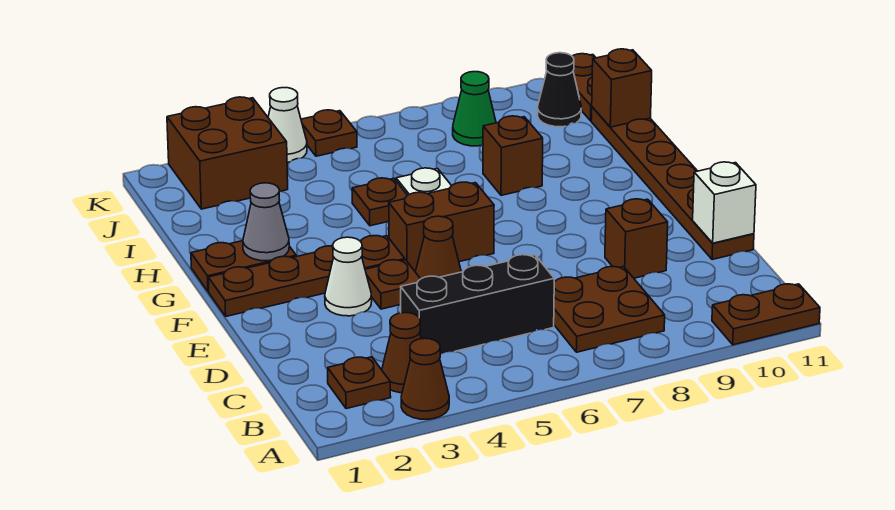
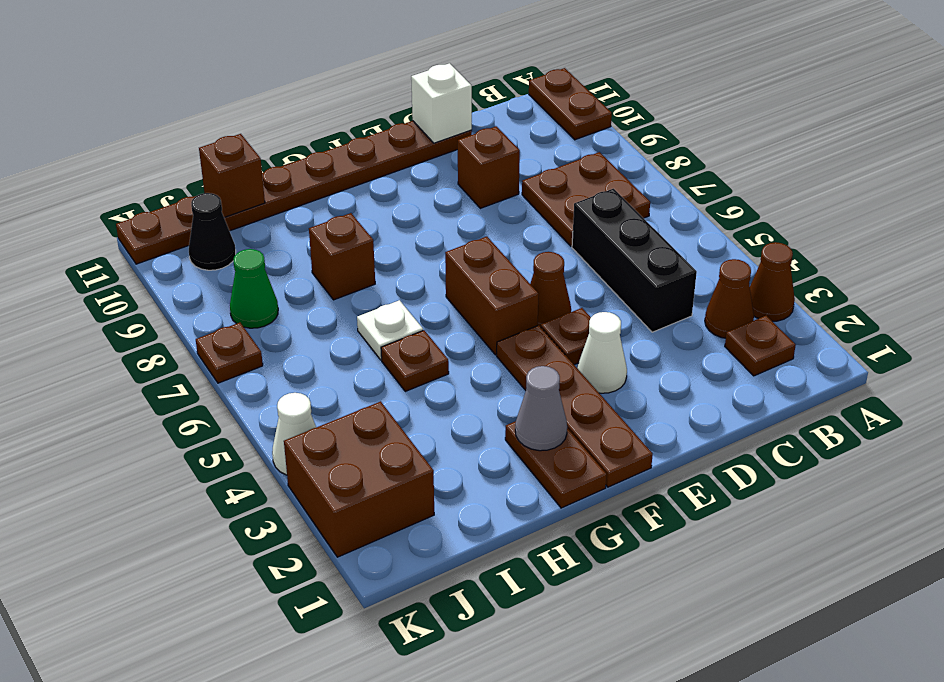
brown 1x1 plate [301,110,357,156] -> brown 1x1 plate moved to [196,323,263,383]

